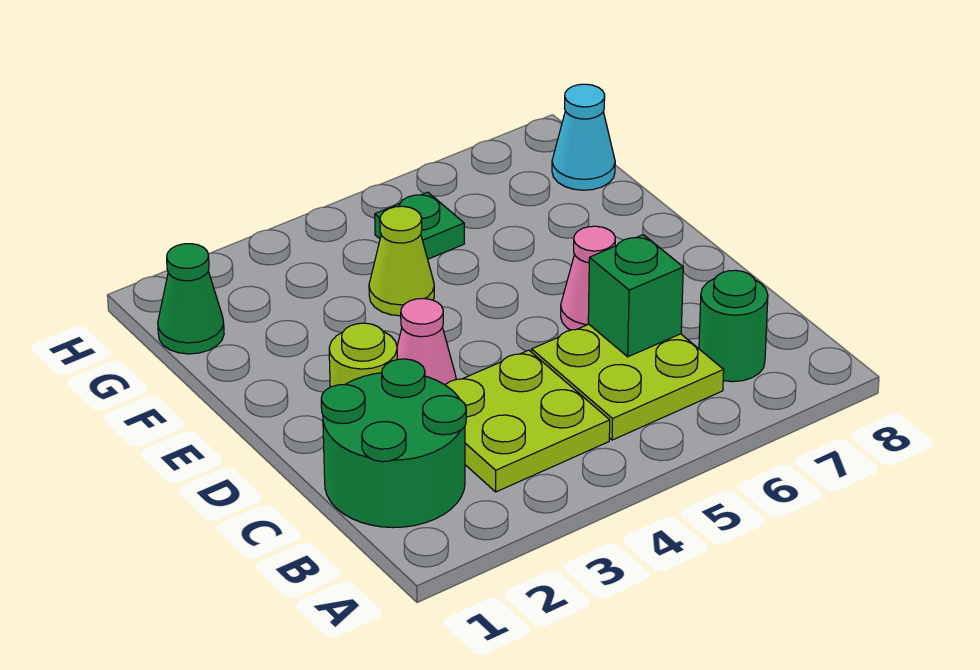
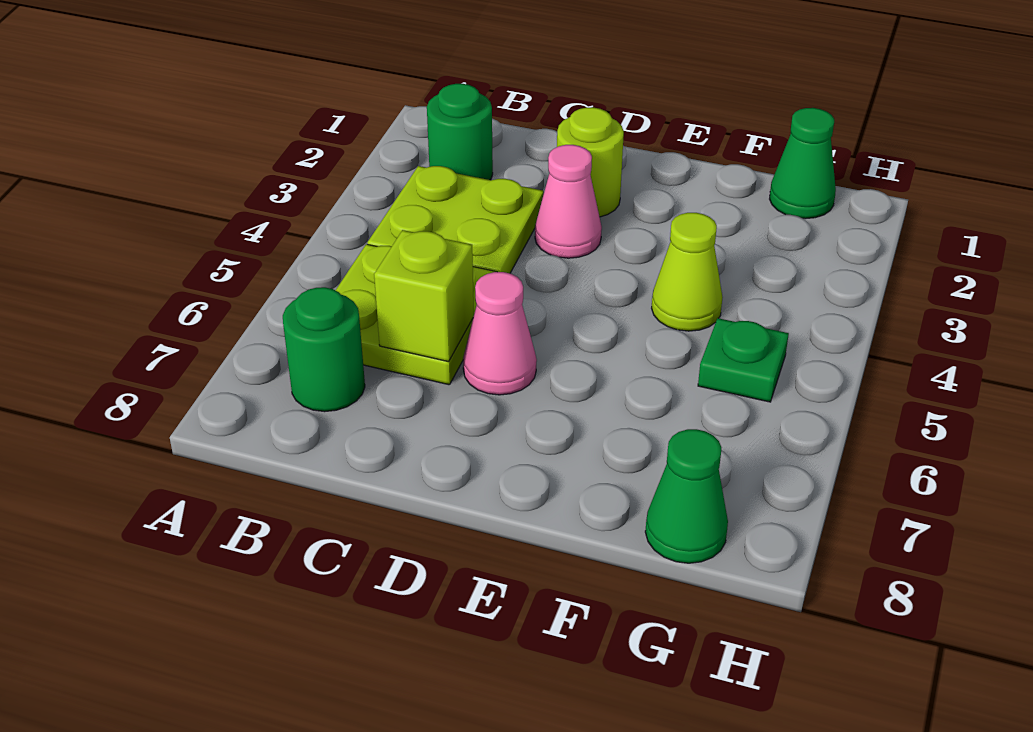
green 2x2 round brick [321,359,466,528] -> green 1x1 round brick [427,84,493,180]
green 1x1 brick [588,235,683,357] -> lime 1x1 brick [374,230,474,362]
cyan 1x1 cone [552,84,615,190] -> green 1x1 cone [645,429,728,563]

